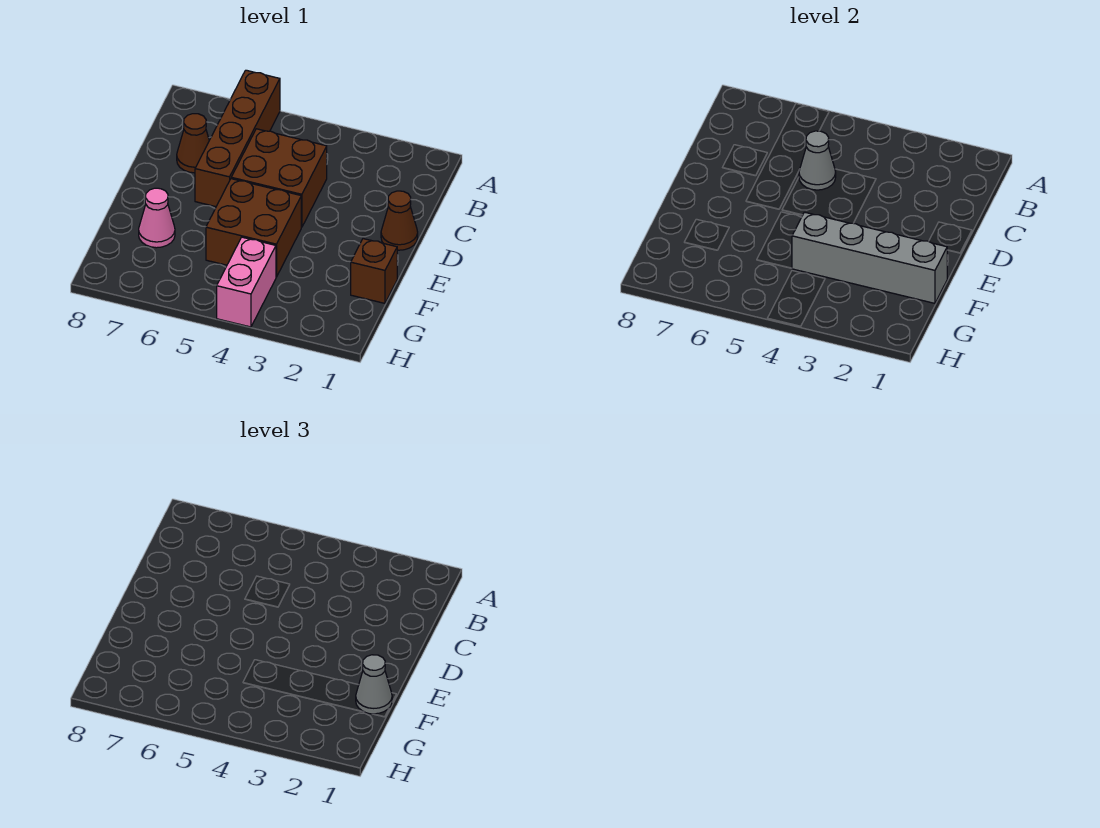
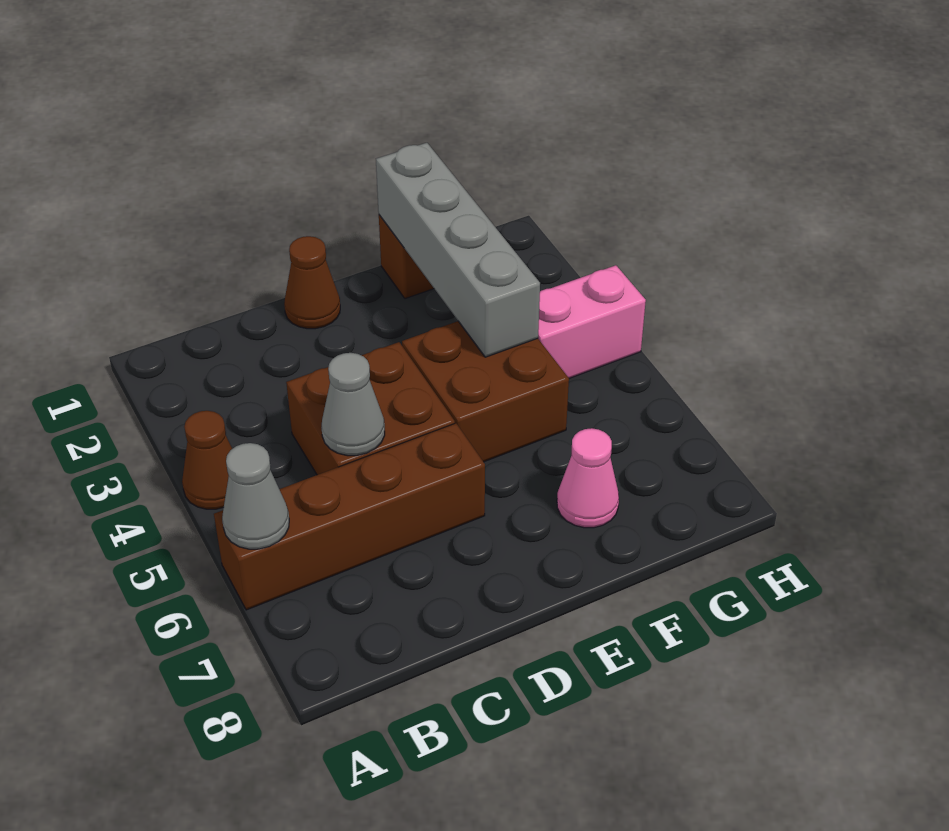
brown 1x1 cone [177,114,209,173] -> brown 1x1 cone moved to [182,411,232,509]
grey 1x1 cone [356,655,392,714] -> grey 1x1 cone moved to [222,443,289,549]

